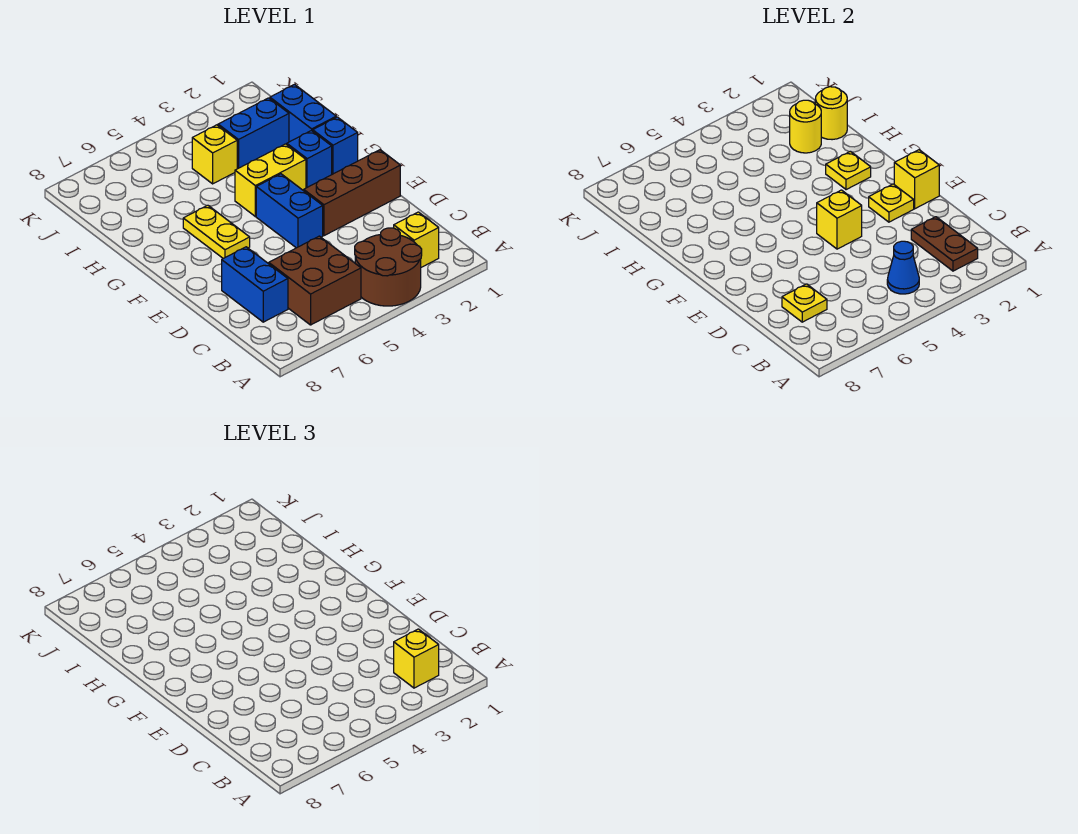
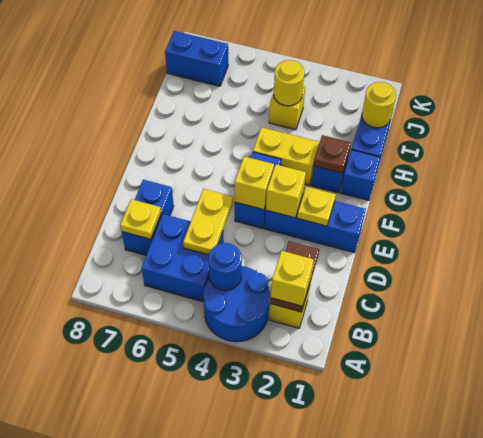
brown 2x2 round brick [355,228,422,306] -> blue 2x2 round brick [203,266,270,342]
blue 1x1 cone [887,241,919,294] -> blue 1x1 round brick [208,243,242,290]
brown 2x2 brick [269,236,361,325] -> blue 2x2 brick [141,214,224,302]
brown 1x3 brick [304,150,400,236] -> blue 1x3 brick [265,196,366,253]
yellow 1x1 brick [894,150,939,209] -> yellow 1x1 brick moved to [266,165,306,218]
yellow 1x2 plate [183,205,250,259] -> yellow 1x2 plate moved to [183,189,233,255]
yellow 1x1 plate [826,151,871,190] -> brown 1x1 plate [314,135,351,173]
blue 1x2 brick [218,98,289,169] -> blue 1x2 brick moved to [165,31,228,86]
yellow 1x1 round brick [790,100,821,153] -> yellow 1x1 round brick moved to [274,60,304,106]

